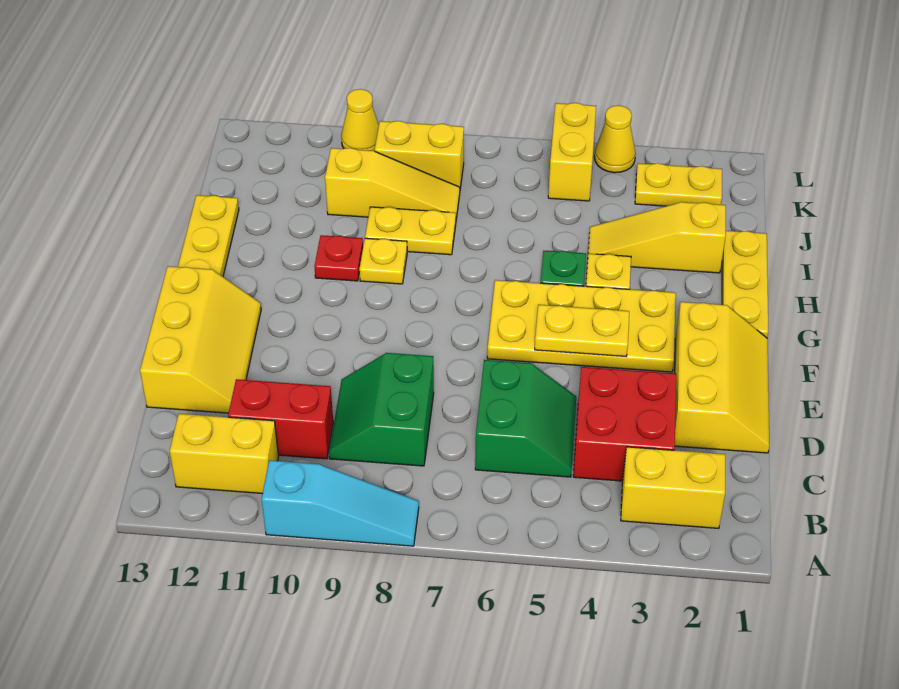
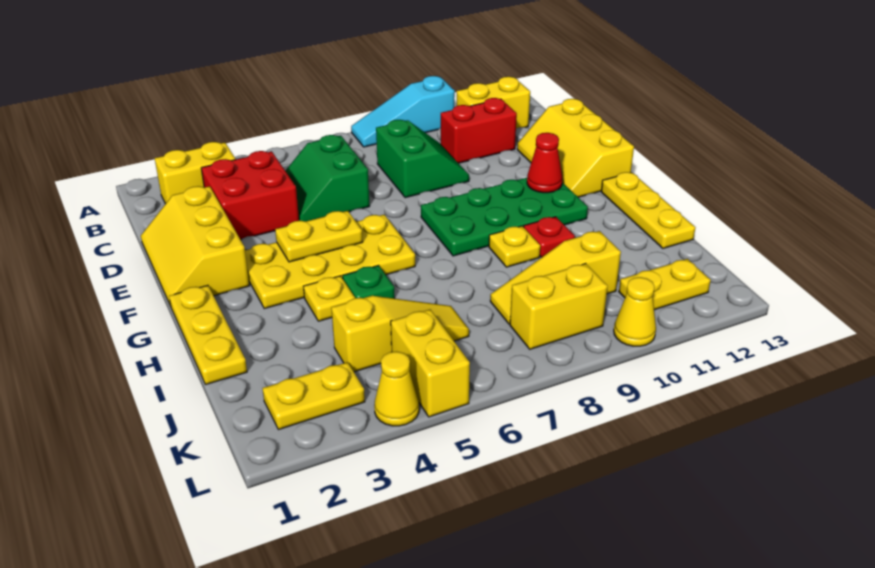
none -> green 2x4 plate [421,178,588,256]
none -> red 1x1 cone [527,133,562,193]
yellow 1x3 slope [588,202,726,273] -> yellow 1x3 slope moved to [331,296,469,372]
yellow 1x2 plate [365,207,456,255] -> yellow 1x2 plate moved to [619,259,711,310]

